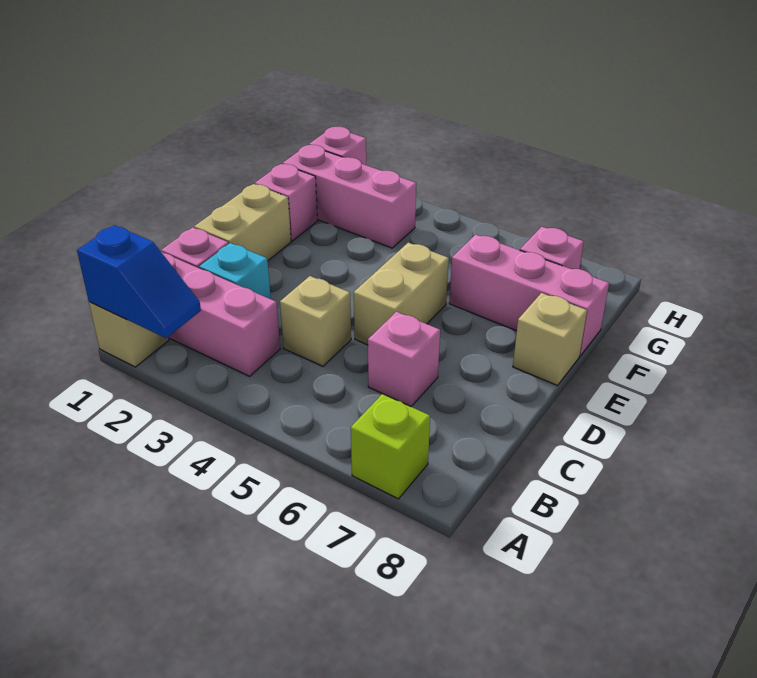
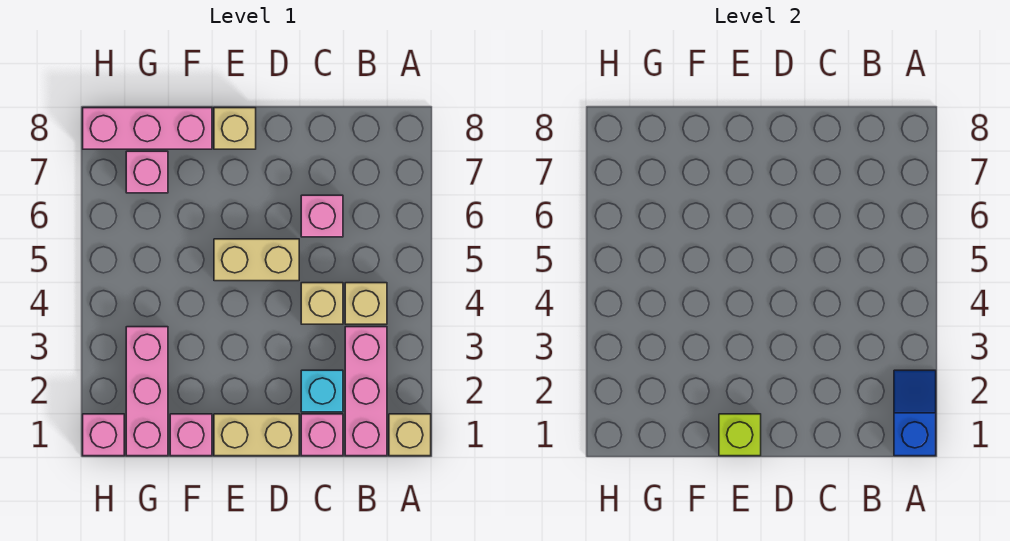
lime 1x1 brick [351,394,430,499] -> lime 1x1 brick moved to [719,414,761,456]
none -> tan 1x1 brick [345,283,387,324]
pink 1x3 brick [449,234,609,356] -> pink 1x3 brick turned to [83,108,212,149]

